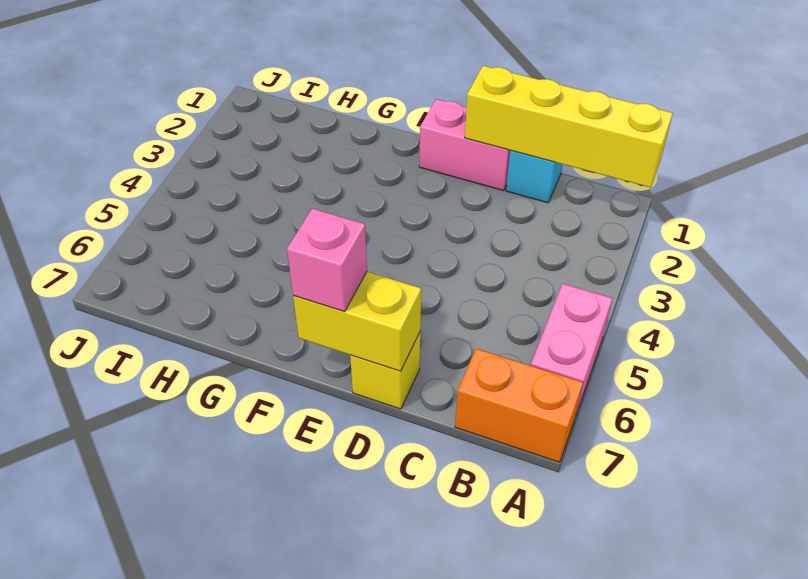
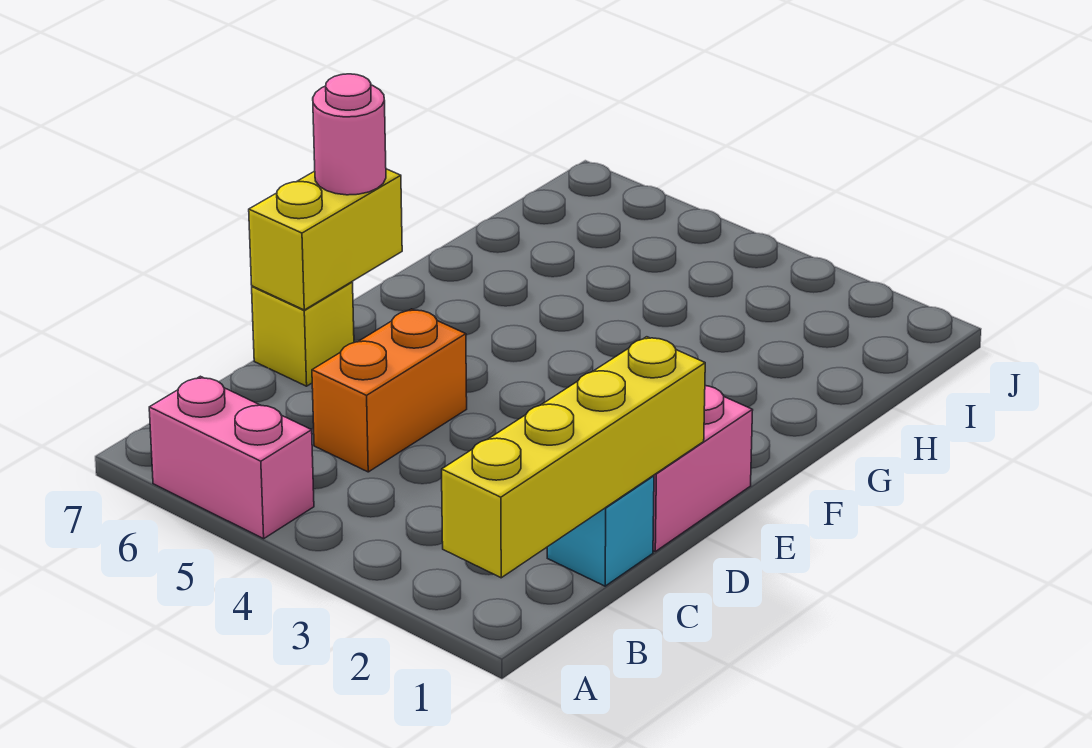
orange 1x2 brick [455,349,583,462] -> orange 1x2 brick moved to [312,309,467,472]
pink 1x1 brick [287,209,367,312] -> pink 1x1 round brick [313,74,386,195]

